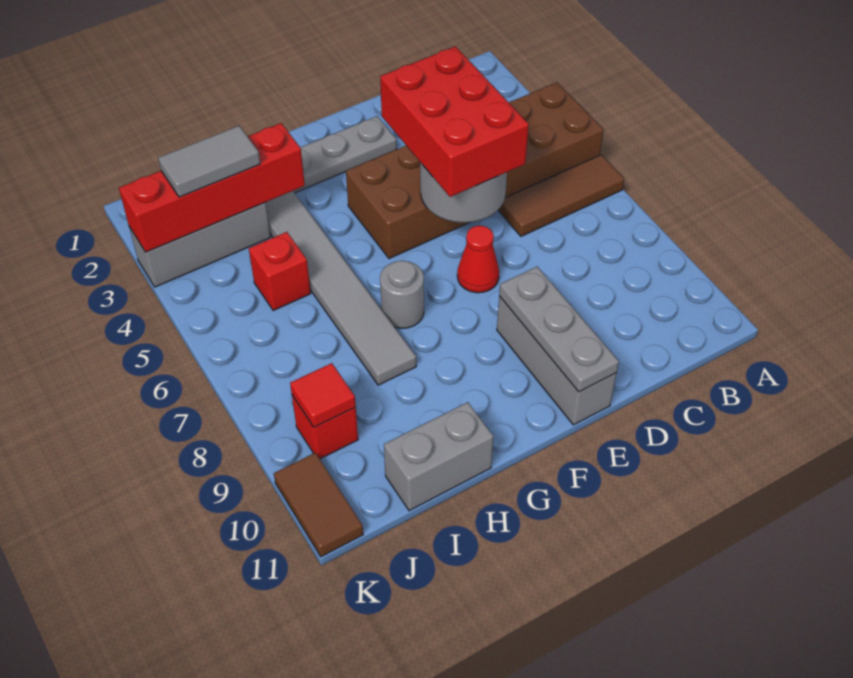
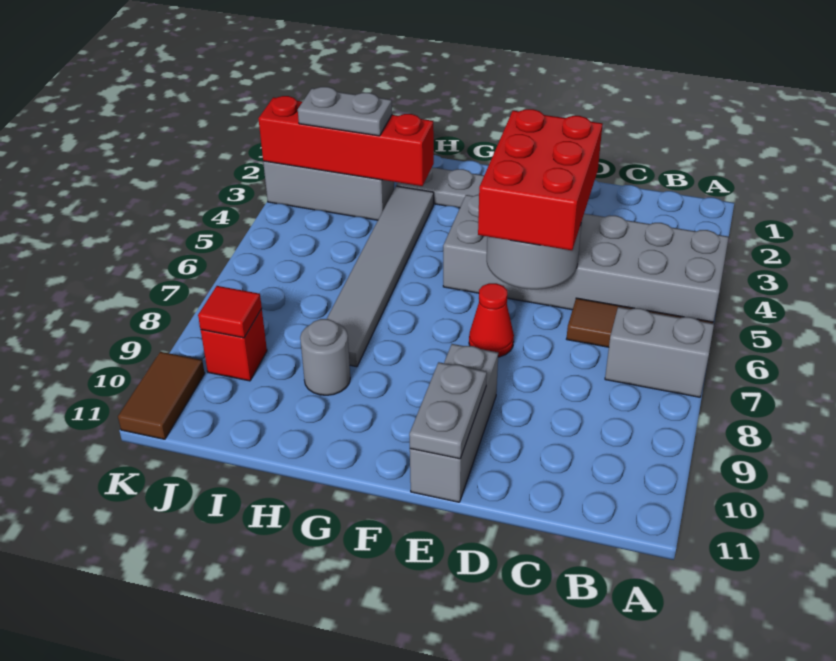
brown 2x6 brick [346,82,604,259] -> grey 2x6 brick [443,195,729,322]
grey 1x3 plate [499,267,619,392] -> grey 1x2 plate [409,362,487,459]
grey 1x1 round brick [380,261,424,328] -> grey 1x1 round brick moved to [300,319,350,395]
grey 1x2 brick [384,402,494,511] -> grey 1x2 brick moved to [605,307,714,397]
grey 1x2 tile [158,126,260,197] -> grey 1x2 plate [298,87,392,136]
red 1x1 brick [249,232,311,311] -> none

